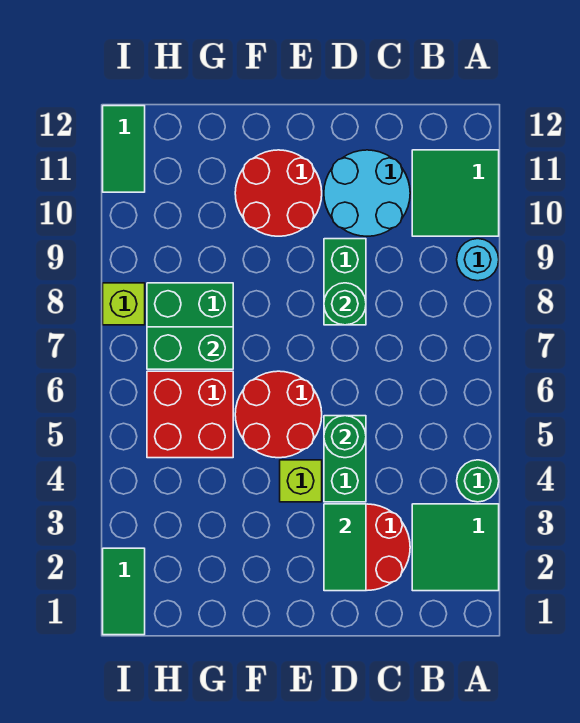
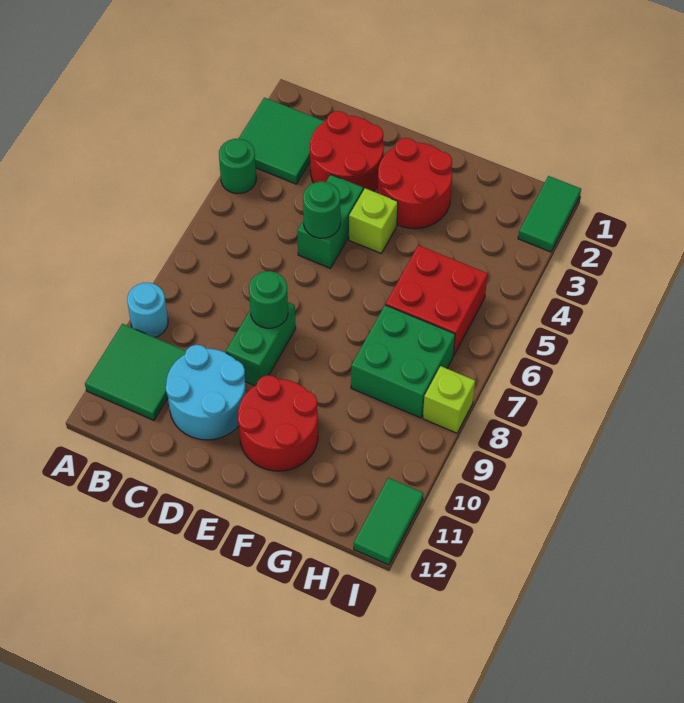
green 1x2 tile [324,504,366,591] -> none
red 2x2 round brick [235,371,322,458] -> red 2x2 round brick moved to [378,138,452,229]
green 1x2 brick [147,327,233,369] -> none

